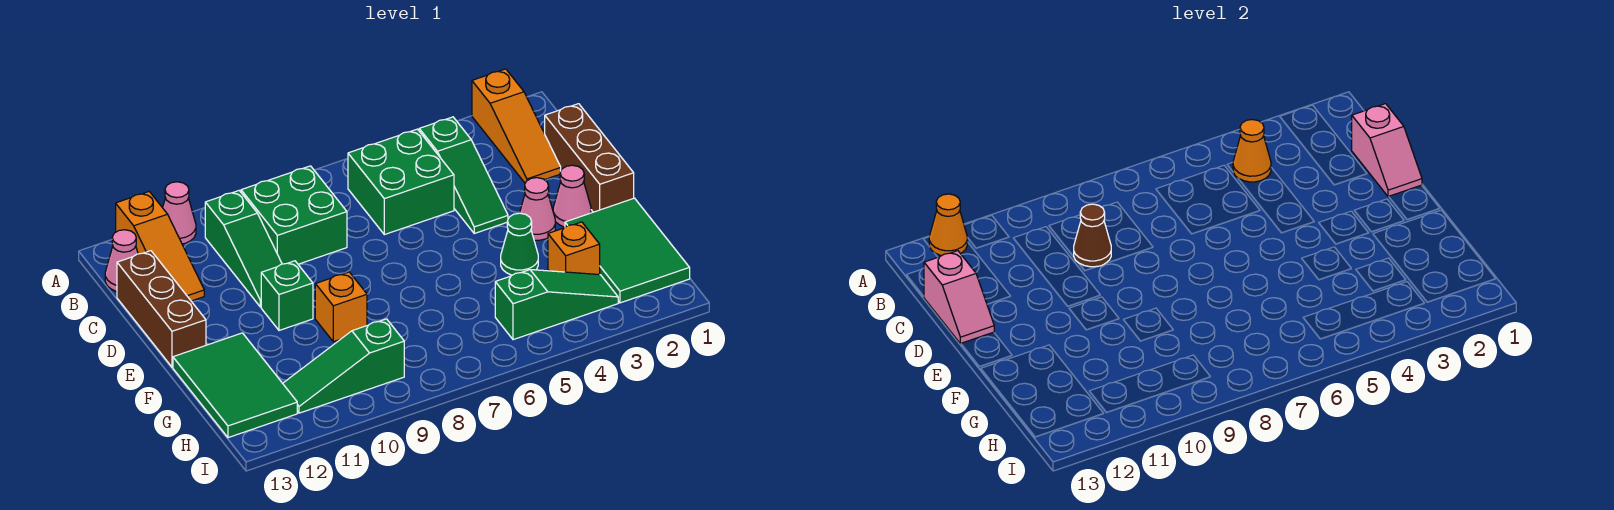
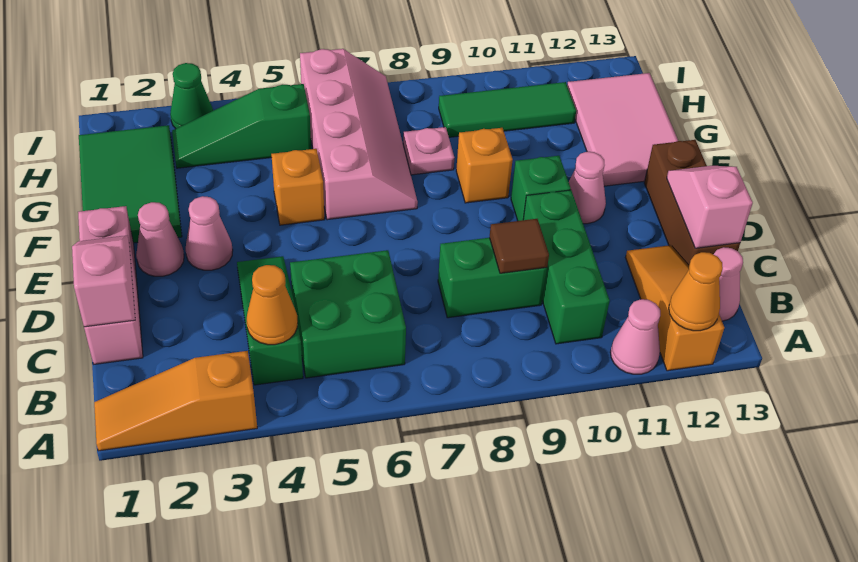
orange 1x3 slope [472,69,561,183] -> orange 1x3 slope turned to [94,351,257,451]
green 2x2 brick [241,166,347,264] -> green 1x2 brick [438,238,547,318]
green 1x3 slope [205,191,282,307] -> green 1x3 brick [523,190,610,344]
brown 1x3 brick [545,104,634,212] -> pink 1x3 brick [78,206,143,364]
brown 1x1 cone [1074,204,1111,267] -> brown 1x1 tile [489,219,549,273]
none -> pink 1x1 cone [569,152,606,224]
green 1x1 cone [501,213,538,275] -> green 1x1 cone moved to [170,63,213,129]
none -> pink 2x4 slope [300,49,418,220]
green 2x3 tile [173,333,297,438] -> pink 2x3 tile [567,73,678,186]
orange 1x1 brick [548,222,600,275] -> orange 1x1 brick moved to [271,149,325,225]
none -> pink 1x1 plate [403,127,454,175]
green 1x3 slope [283,319,404,413] -> green 1x3 tile [439,82,576,137]

